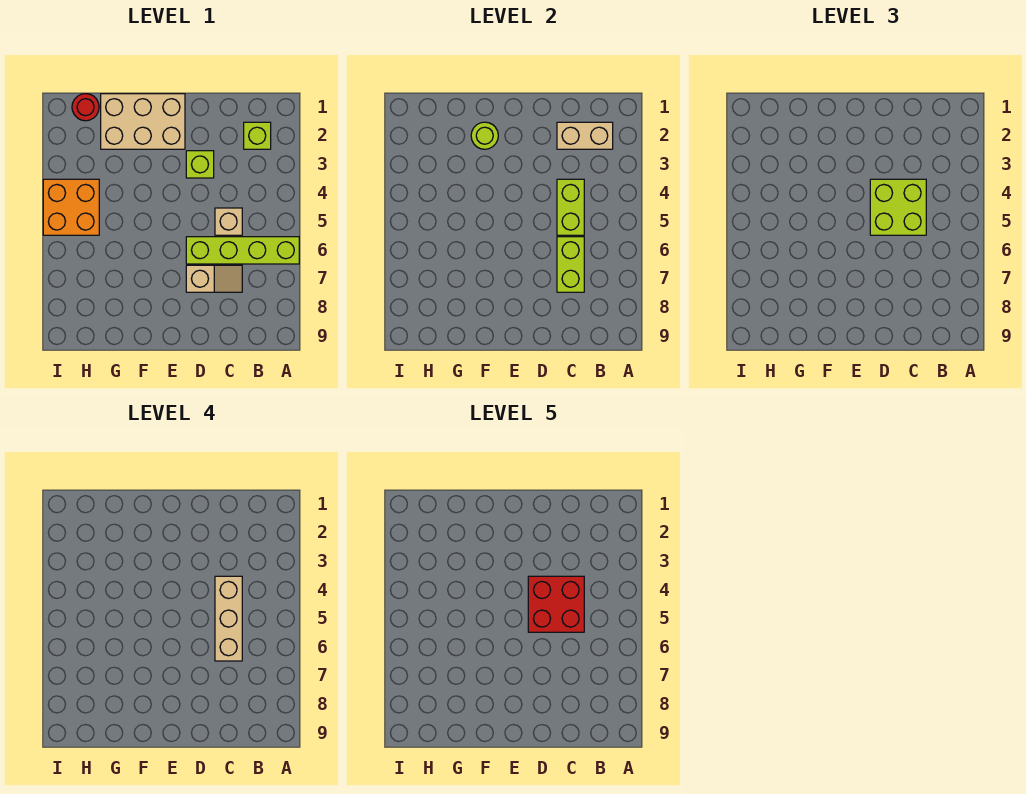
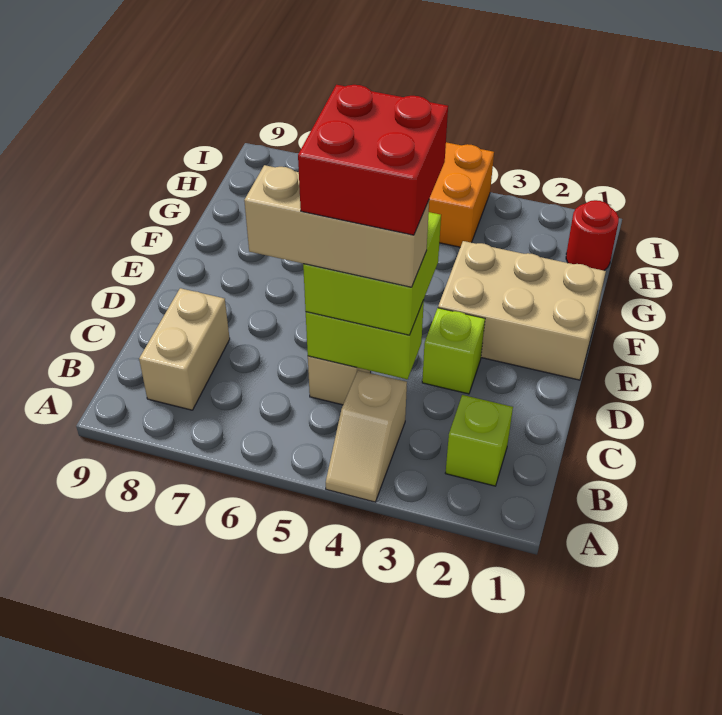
lime 1x4 brick [186,237,299,264] -> none
tan 1x2 brick [557,122,613,149] -> tan 1x2 brick moved to [139,288,230,410]
lime 1x2 brick [557,237,584,292] -> none
tan 1x2 slope [186,265,242,292] -> tan 1x2 slope moved to [326,370,407,502]
tan 2x3 brick [101,94,185,149] -> tan 2x3 brick turned to [438,241,606,380]
lime 1x1 round brick [471,122,498,149] -> none

